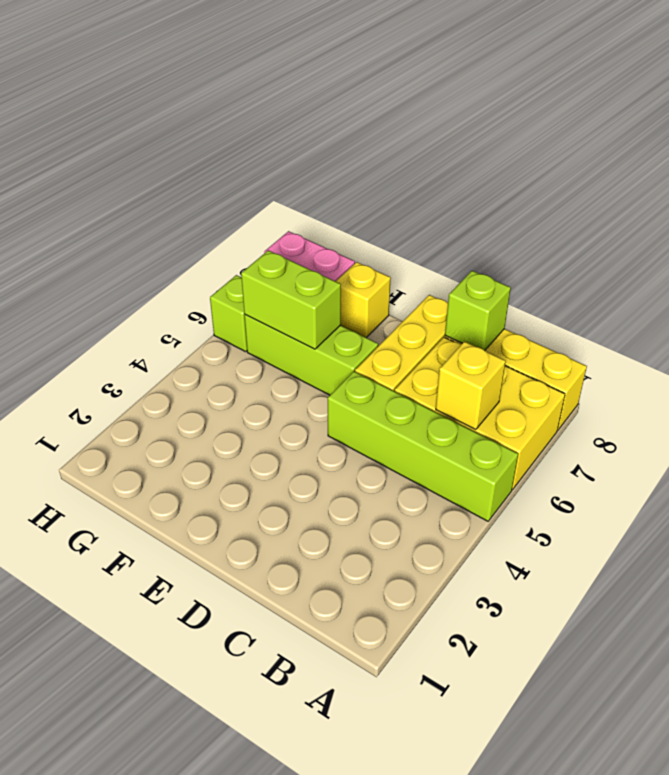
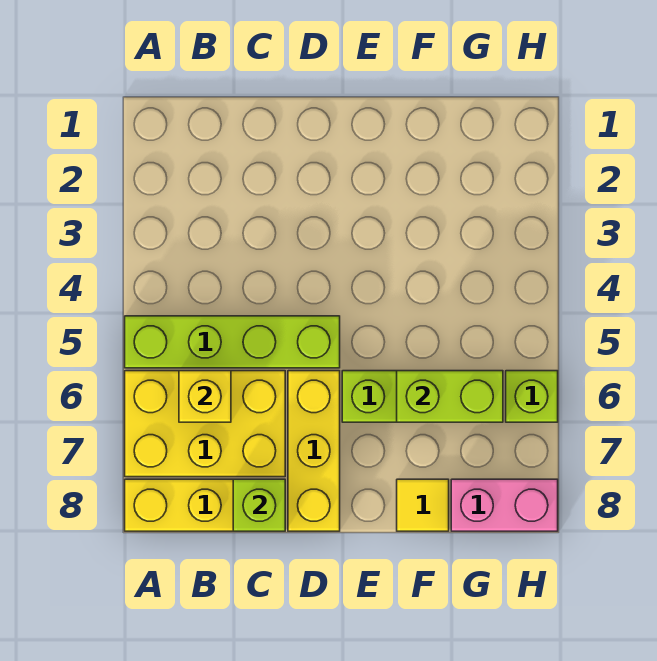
yellow 1x1 brick [336,262,391,338] -> yellow 1x1 tile [397,479,449,531]

